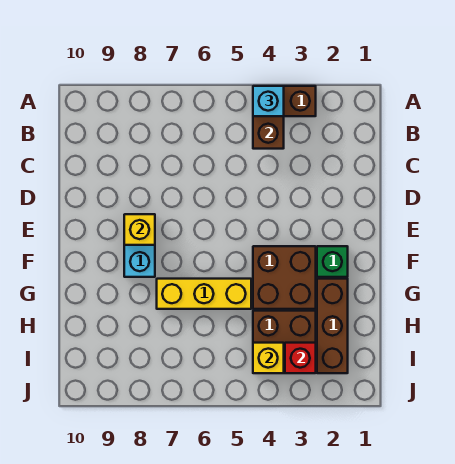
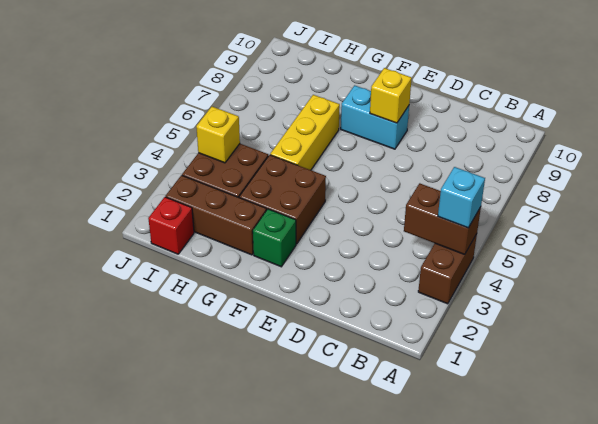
red 1x1 brick [285,343,316,373] -> red 1x1 brick moved to [148,197,194,254]

